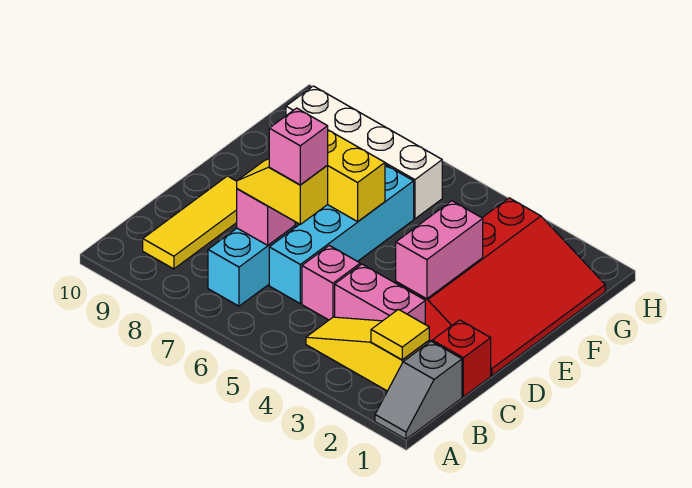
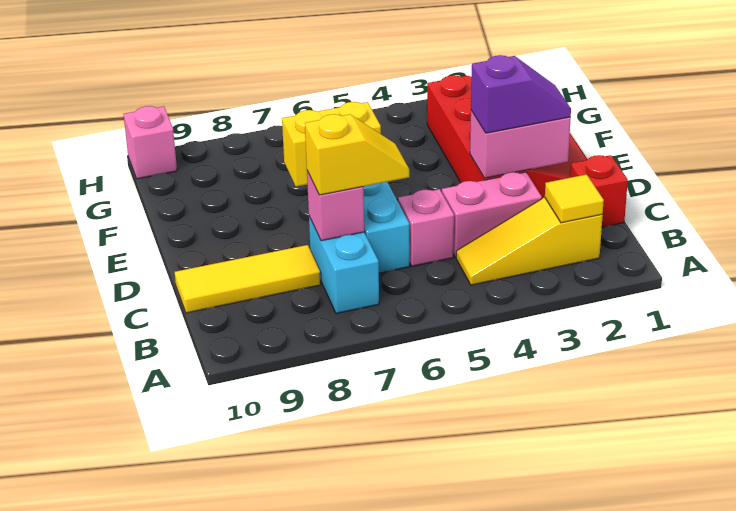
grey 1x2 slope [375,341,462,439] -> none
yellow 1x3 tile [143,176,237,269] -> yellow 1x3 tile turned to [175,245,321,313]
yellow 1x2 slope [237,159,328,224] -> yellow 1x2 slope turned to [305,114,409,195]
pink 1x1 brick [269,108,328,185] -> pink 1x1 brick moved to [124,106,177,179]
none -> purple 1x2 slope [471,55,571,133]
pink 1x2 brick [396,201,483,299] -> pink 1x2 brick turned to [470,111,571,178]
white 1x4 brick [286,86,442,219] -> none

